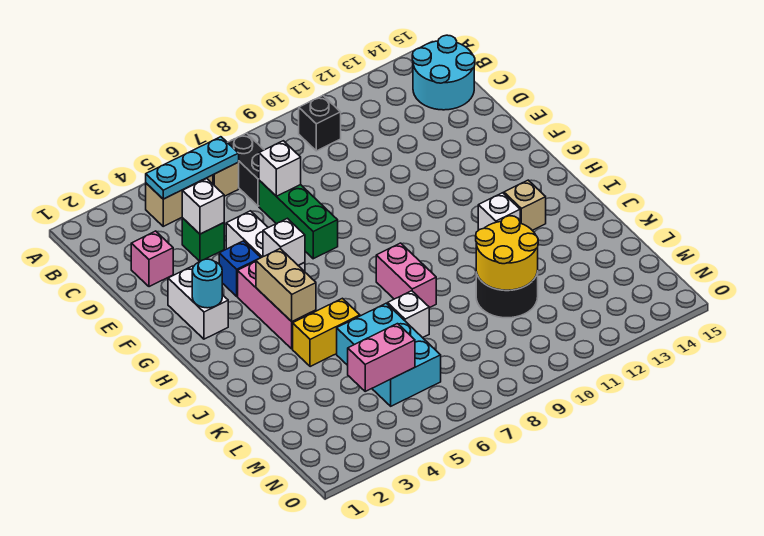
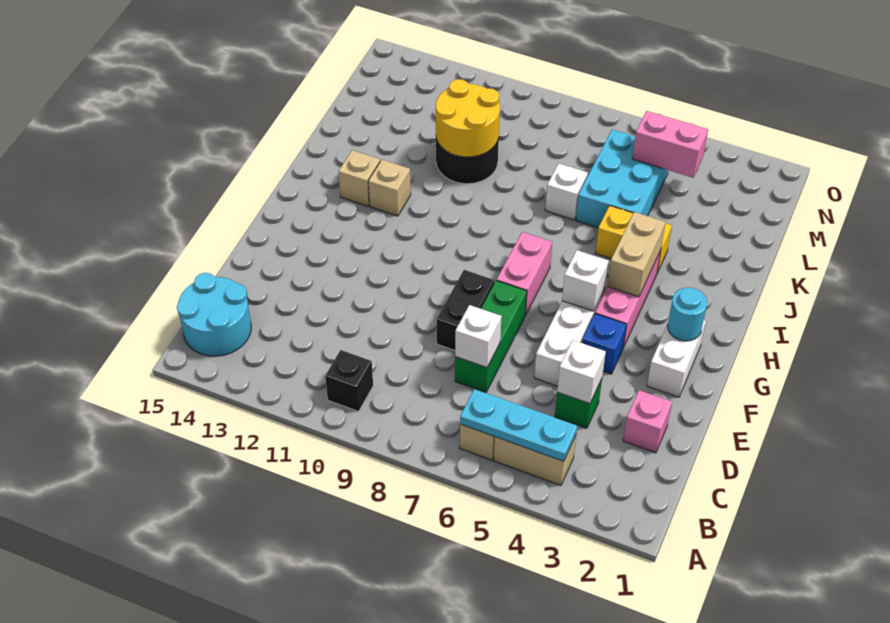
black 1x2 brick [227,133,264,206] -> black 1x2 brick moved to [437,270,494,350]
pink 1x2 brick [376,243,436,308] -> pink 1x2 brick moved to [497,232,552,315]
white 1x1 brick [478,193,520,230] -> tan 1x1 brick [368,160,411,216]

